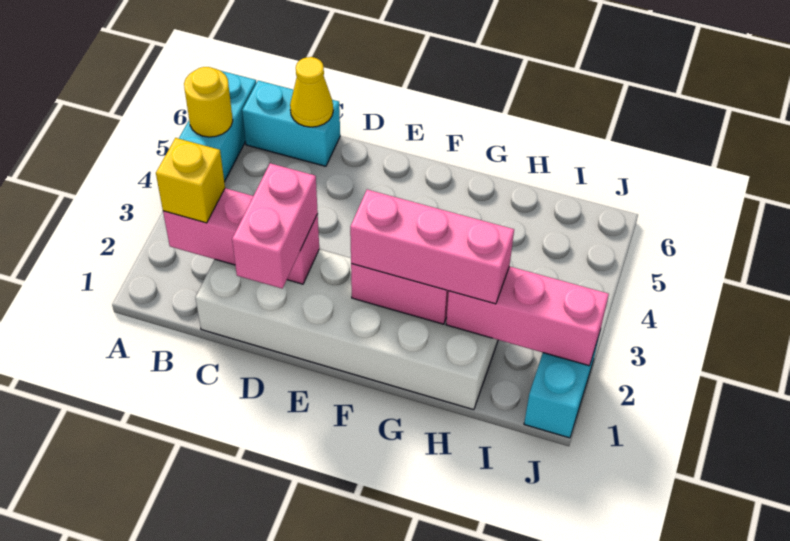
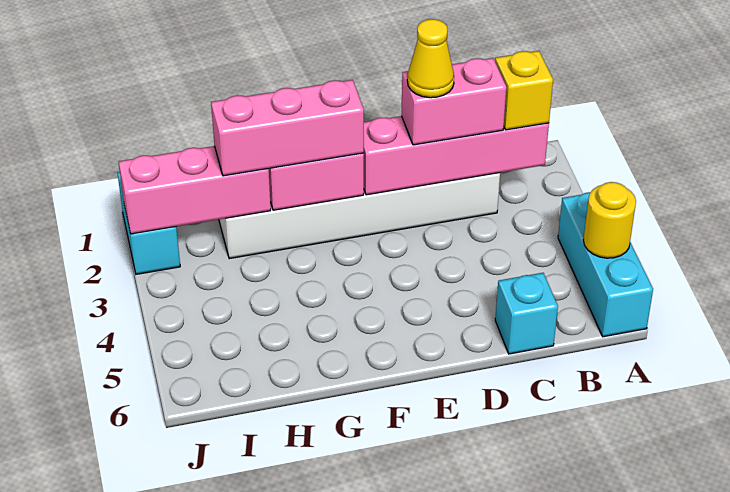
pink 1x3 brick [163,188,319,284] -> pink 1x4 brick [364,116,549,195]
cyan 1x2 brick [242,81,340,166] -> cyan 1x1 brick [495,273,558,354]
yellow 1x1 cone [290,57,333,127] -> yellow 1x1 cone moved to [407,19,454,98]
pink 1x2 brick [232,163,318,289] -> pink 1x2 brick turned to [402,58,506,145]

